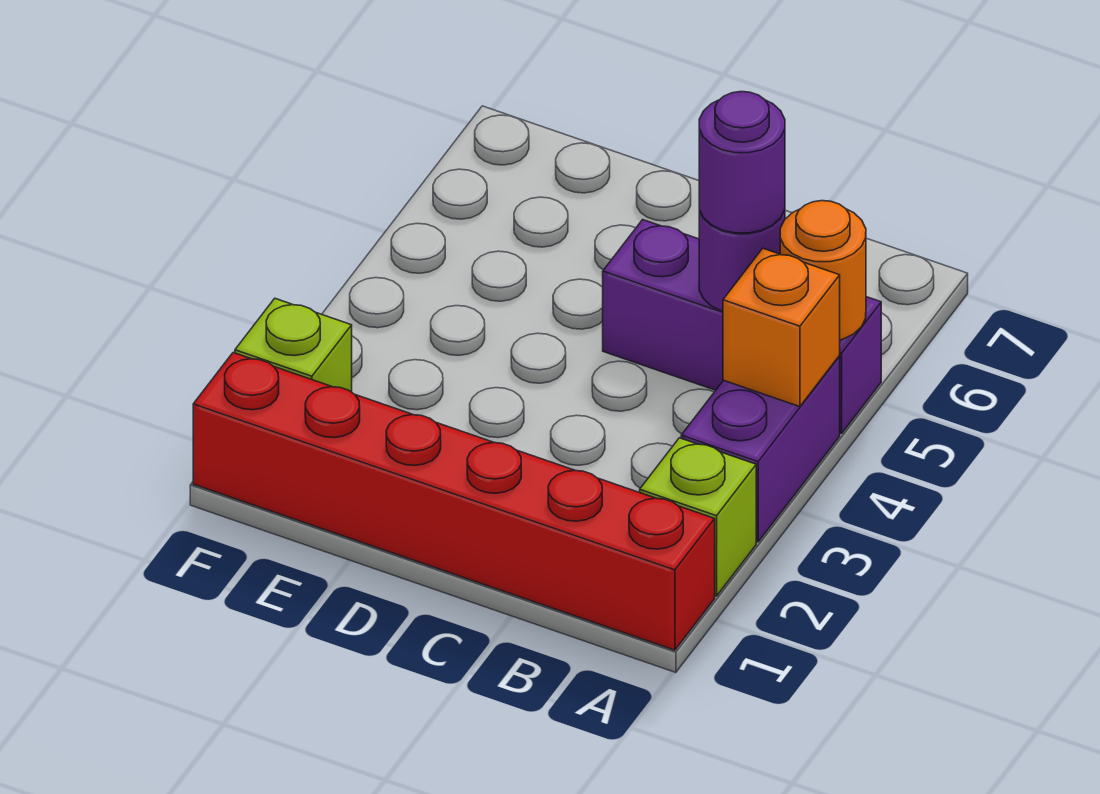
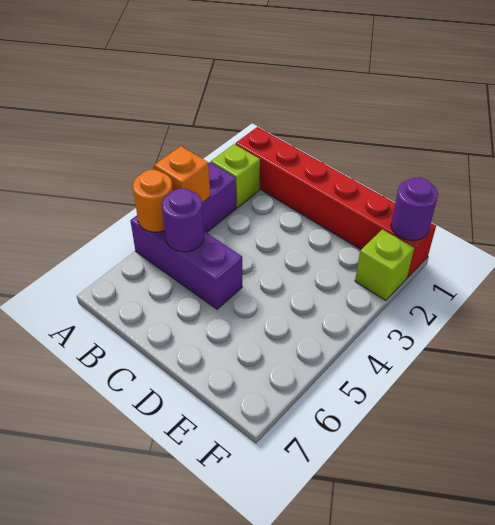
purple 1x1 round brick [699,92,785,233] -> purple 1x1 round brick moved to [391,177,438,240]

